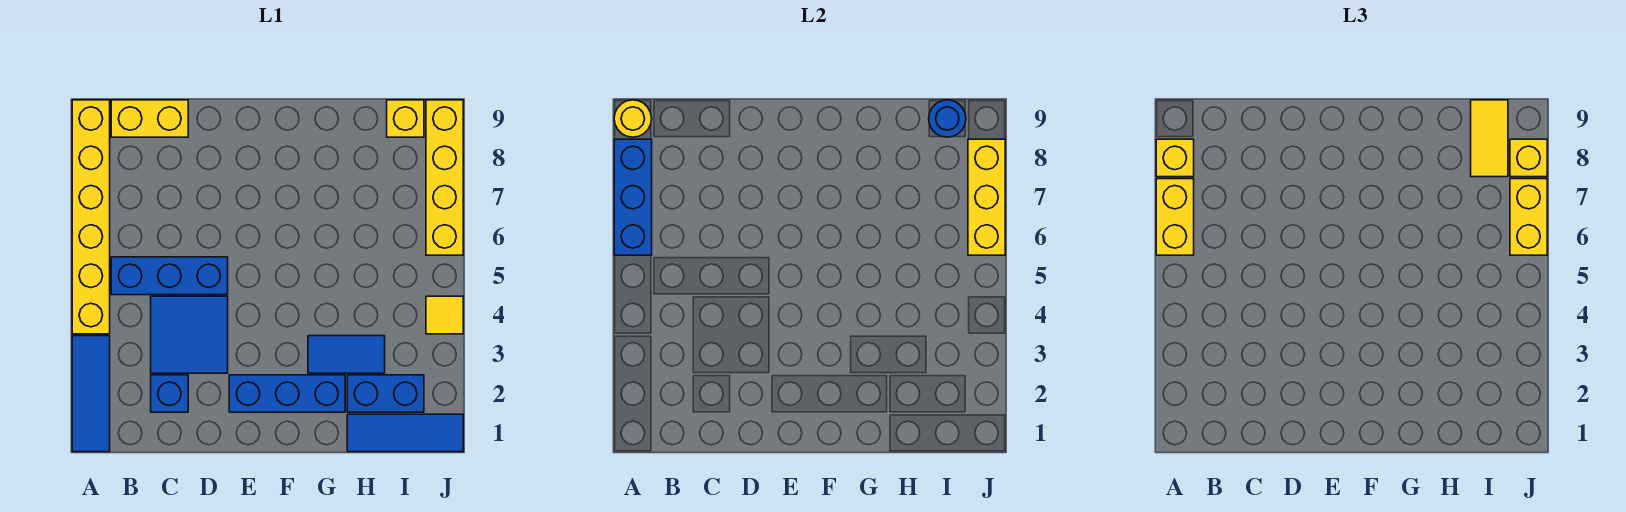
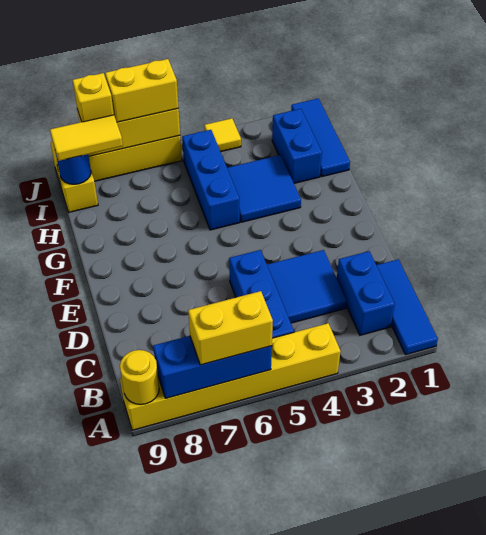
blue 1x3 tile [72,336,110,452] -> blue 1x3 tile turned to [377,259,438,355]
yellow 1x1 brick [1156,139,1194,177] -> none
yellow 1x2 brick [111,100,188,137] -> none
blue 1x1 brick [151,375,188,412] -> blue 1x2 brick [337,251,395,335]
blue 1x3 brick [229,375,345,412] -> blue 1x3 brick moved to [182,130,240,230]
blue 1x2 tile [308,336,385,373] -> blue 2x2 tile [227,155,301,222]

